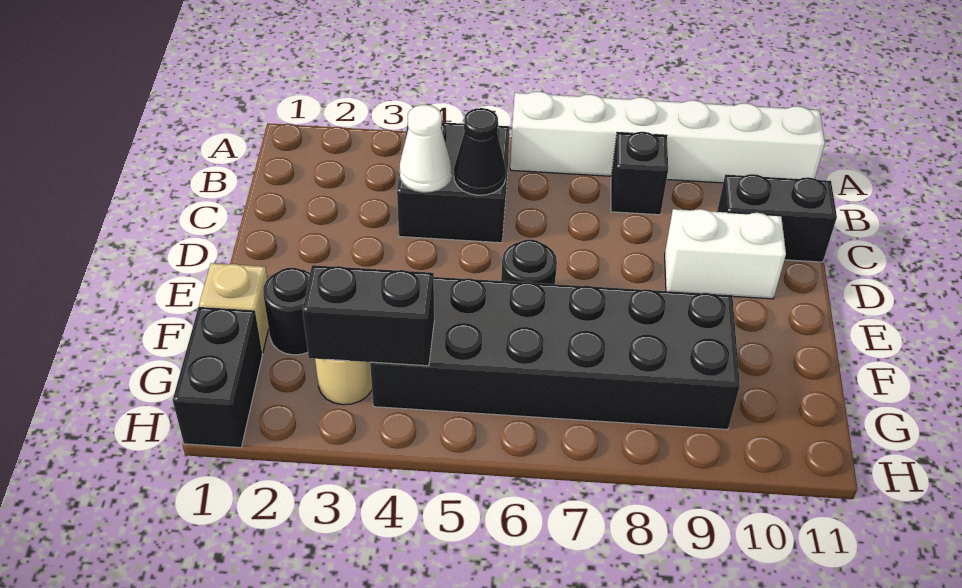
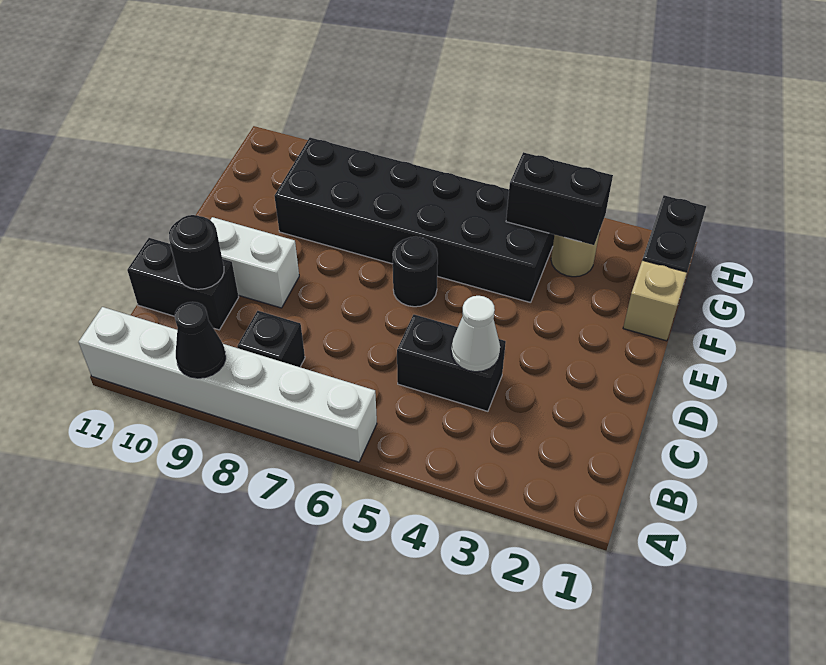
black 2x2 brick [397,122,510,243] -> black 1x2 brick [397,315,506,411]
black 1x1 cone [454,108,506,195] -> black 1x1 cone moved to [174,302,226,378]
black 1x1 round brick [263,268,310,355] -> black 1x1 round brick moved to [169,215,224,289]

